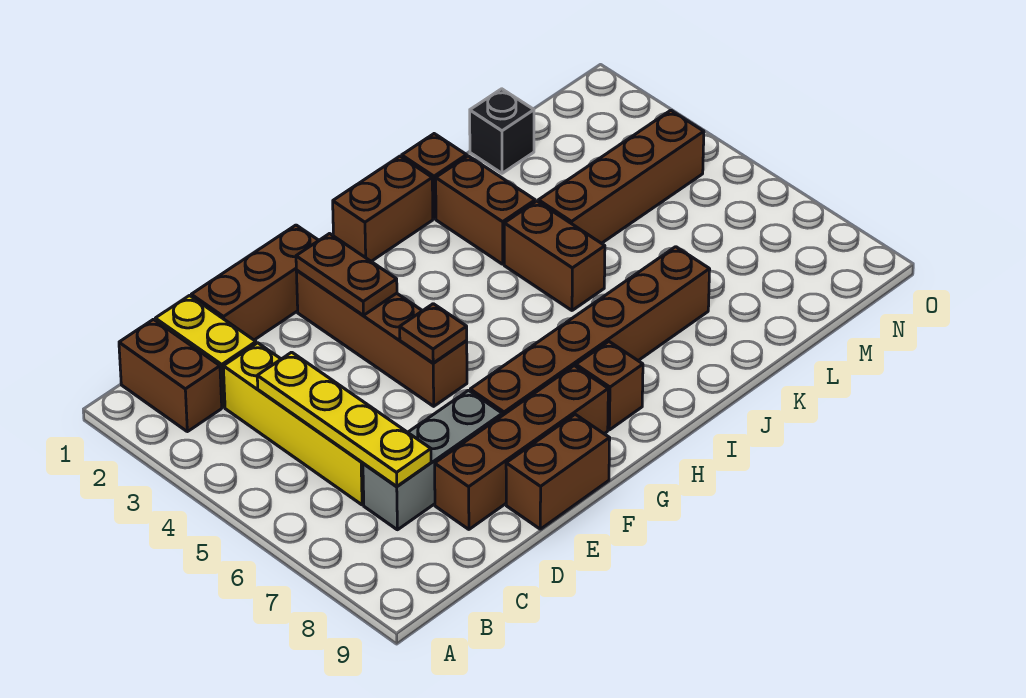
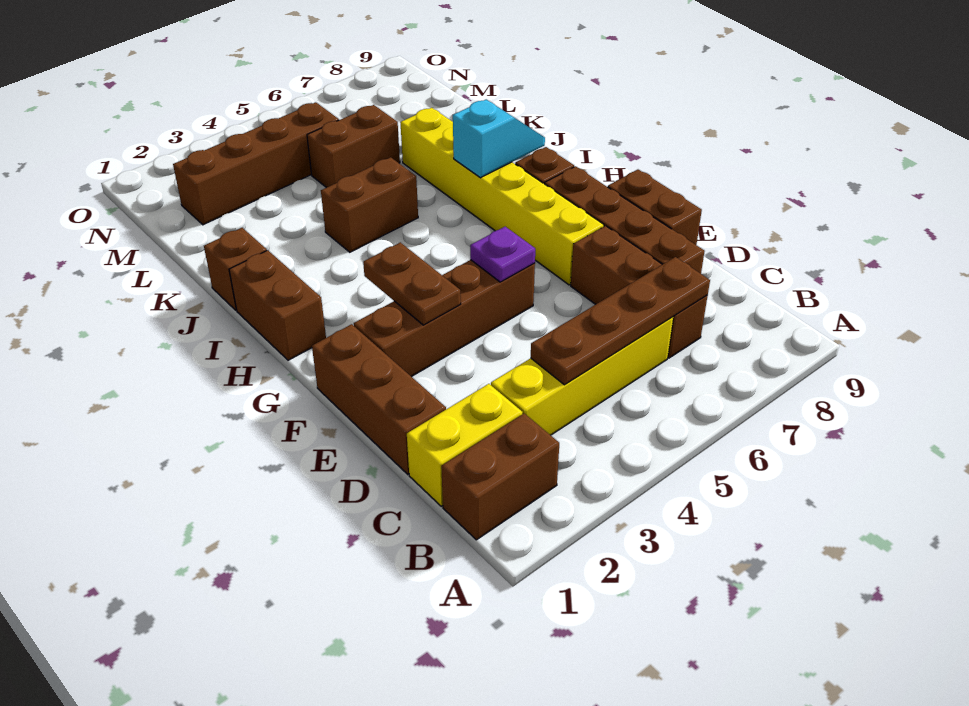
yellow 1x4 plate [257,352,431,486] -> brown 1x4 plate [531,257,710,385]
grey 1x3 brick [363,390,502,530] -> brown 1x3 brick [571,226,708,358]
brown 1x2 plate [296,234,397,315] -> brown 1x2 plate turned to [363,242,461,325]
brown 1x1 plate [400,304,467,363] -> purple 1x1 plate [470,227,535,282]
brown 1x6 brick [470,247,710,416] -> yellow 1x6 brick [400,108,604,285]
none -> cyan 1x2 slope [453,99,545,178]
brown 1x2 brick [436,156,535,264] -> brown 1x2 brick moved to [307,105,400,188]
brown 1x4 brick [538,110,704,243] -> brown 1x4 brick turned to [173,102,339,225]
black 1x1 brick [470,89,534,173] -> none

